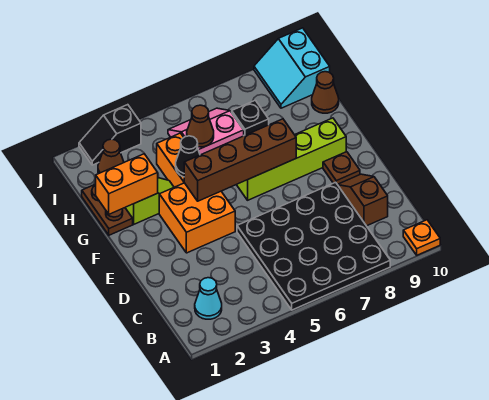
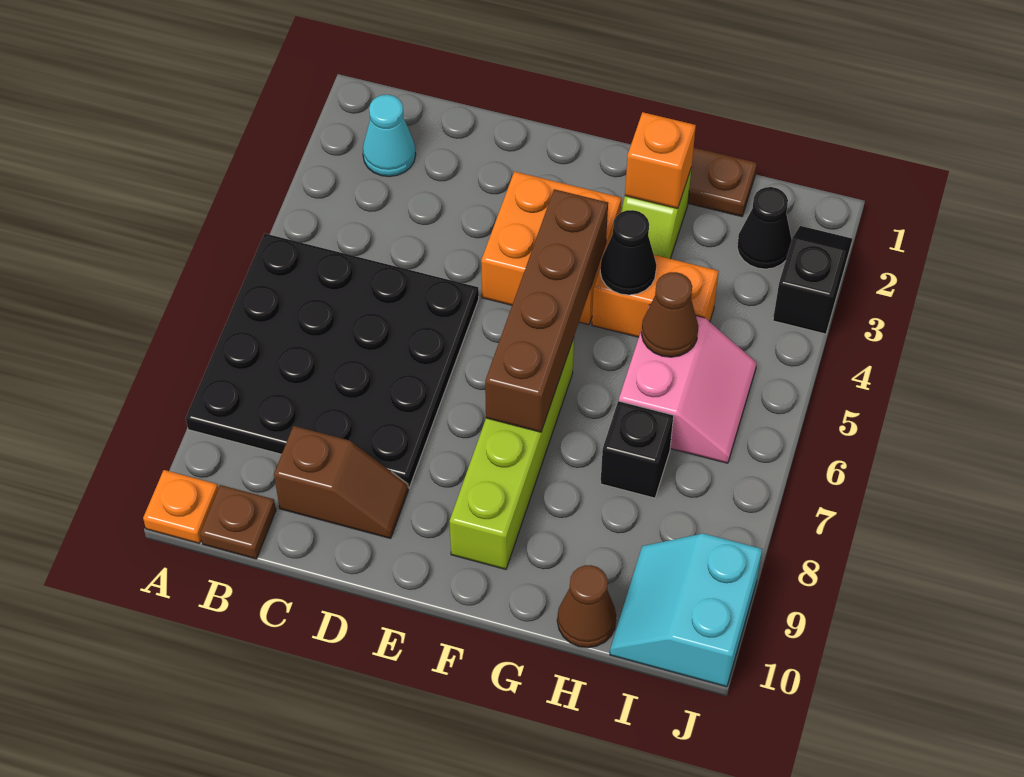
brown 1x1 plate [323,152,360,184] -> brown 1x1 plate moved to [200,485,276,559]
orange 1x2 brick [96,154,158,214] -> orange 1x1 brick [625,112,696,208]
brown 1x1 cone [98,139,124,173] -> black 1x1 cone [737,187,792,269]
cyan 2x2 slope [254,28,330,108] -> cyan 2x2 slope turned to [610,534,762,687]

